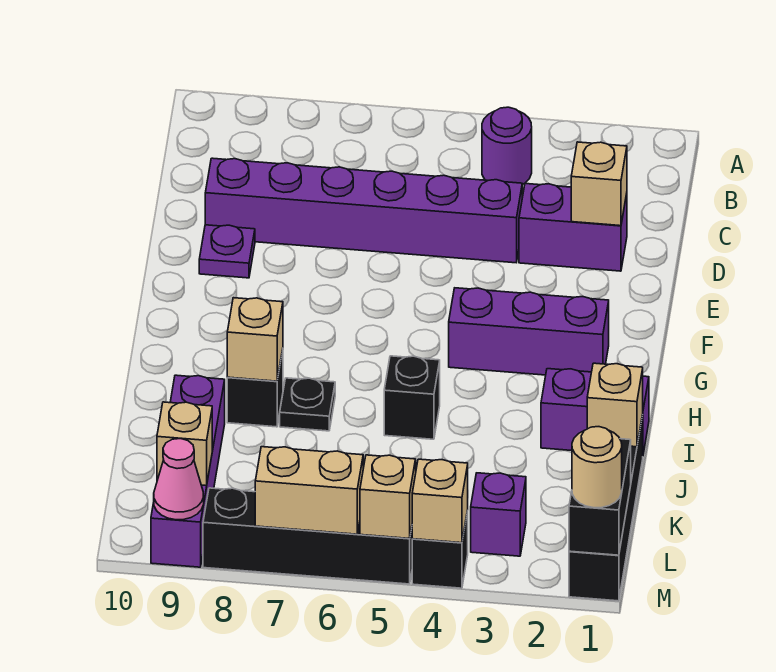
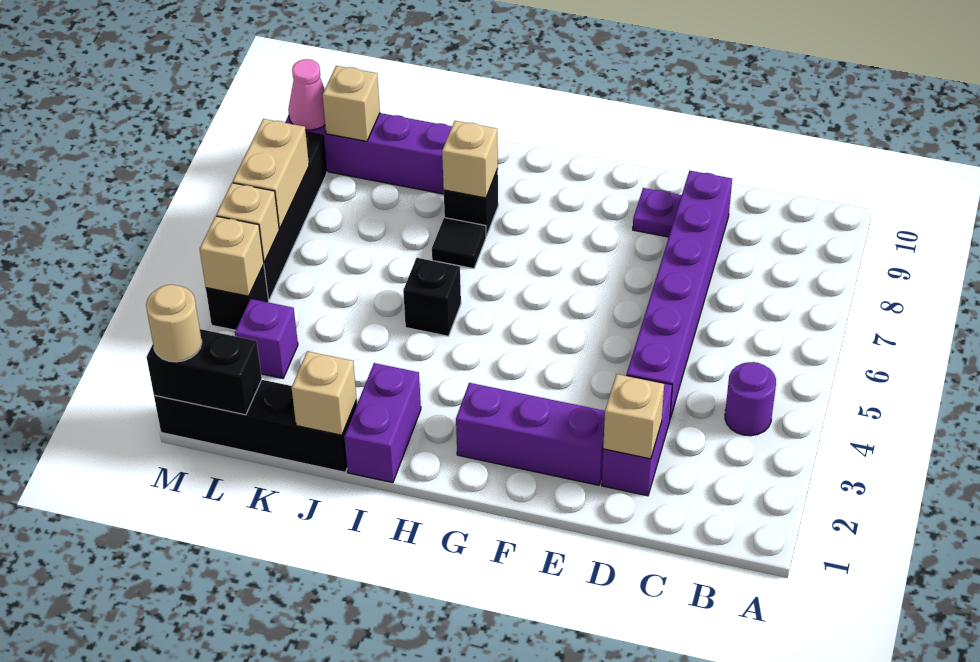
purple 1x3 brick [449,288,609,375] -> purple 1x3 brick turned to [456,383,605,485]
black 1x1 plate [280,378,335,431] -> black 1x1 tile [432,218,486,269]

